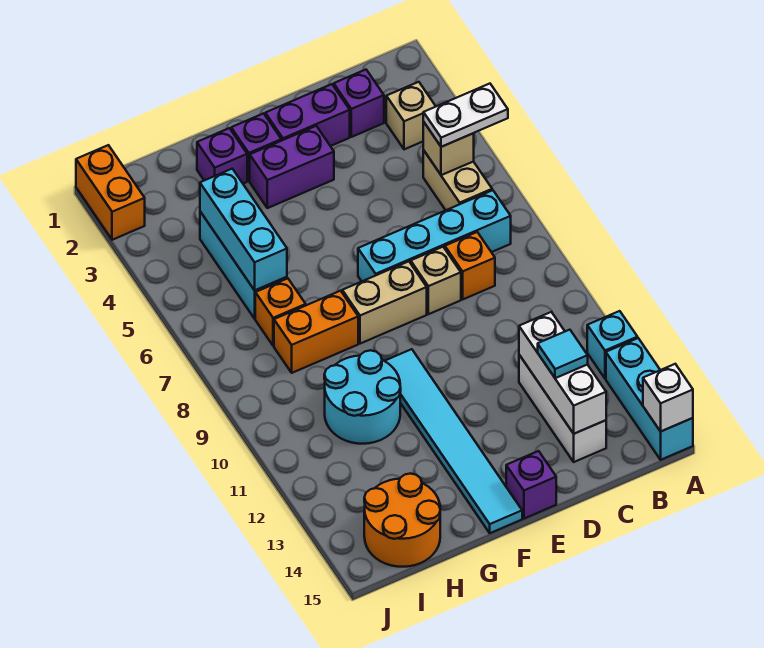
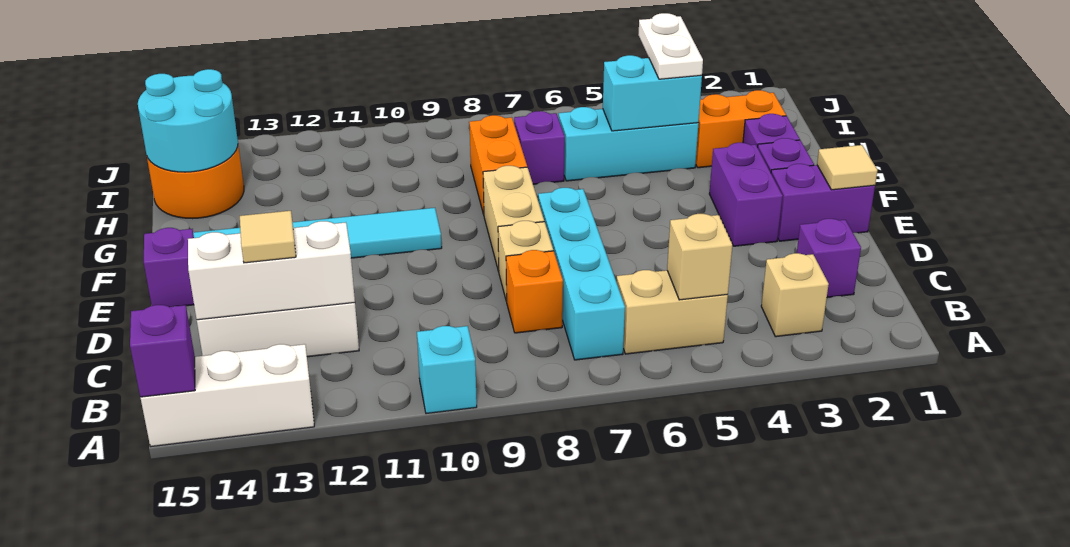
white 1x2 plate [423,84,508,147] -> white 1x2 plate moved to [638,13,703,79]
cyan 1x1 brick [587,311,638,379] -> cyan 1x1 brick moved to [417,326,477,414]
cyan 1x3 brick [606,338,693,460] -> white 1x3 brick [140,344,314,447]
white 1x1 brick [643,364,693,432] -> purple 1x1 brick [130,305,195,397]
cyan 1x1 tile [538,330,588,378] -> tan 1x1 tile [240,211,296,263]
purple 1x2 brick [265,84,350,146] -> purple 1x2 brick turned to [771,164,875,241]
none -> tan 1x1 tile [817,145,877,190]
cyan 2x2 round brick [324,350,401,444] -> cyan 2x2 round brick moved to [138,69,238,172]
cyan 1x3 brick [200,169,287,290] -> cyan 1x2 brick [603,55,702,131]
orange 1x1 brick [255,278,306,346] -> purple 1x1 brick [514,111,565,184]
orange 1x2 brick [76,145,145,240] -> orange 1x2 brick moved to [696,90,786,168]

